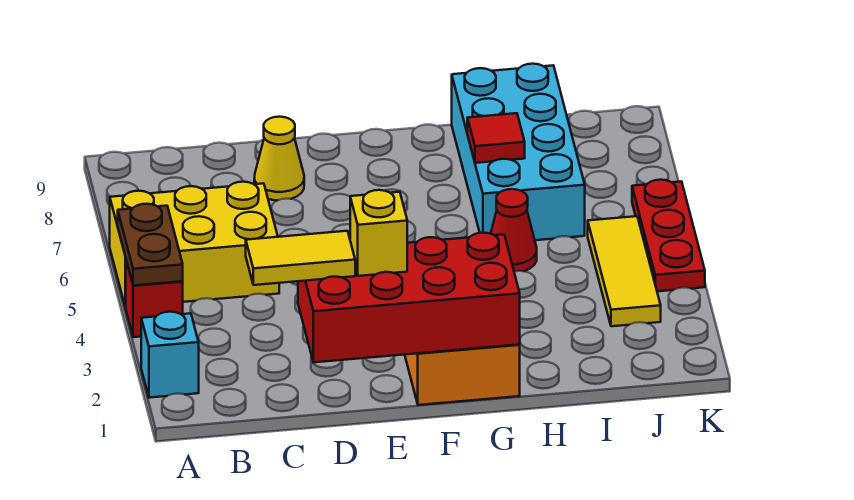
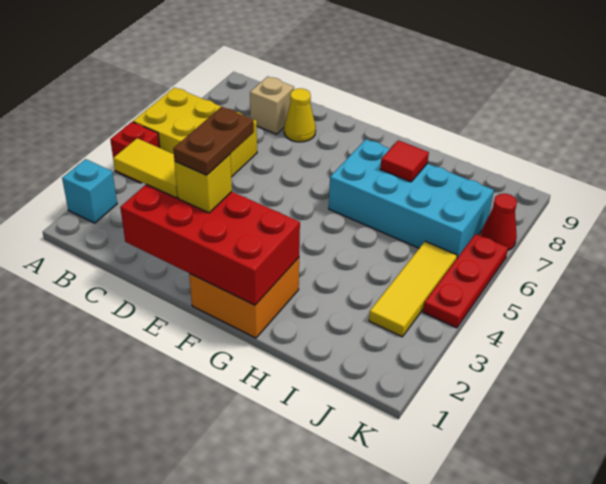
brown 1x2 plate [118,204,183,286] -> brown 1x2 plate moved to [173,107,254,175]
none -> tan 1x1 brick [250,76,294,134]
red 1x1 cone [491,189,537,272] -> red 1x1 cone moved to [481,194,517,250]
cyan 2x4 brick [452,64,585,240] -> cyan 2x4 brick turned to [329,139,494,258]

